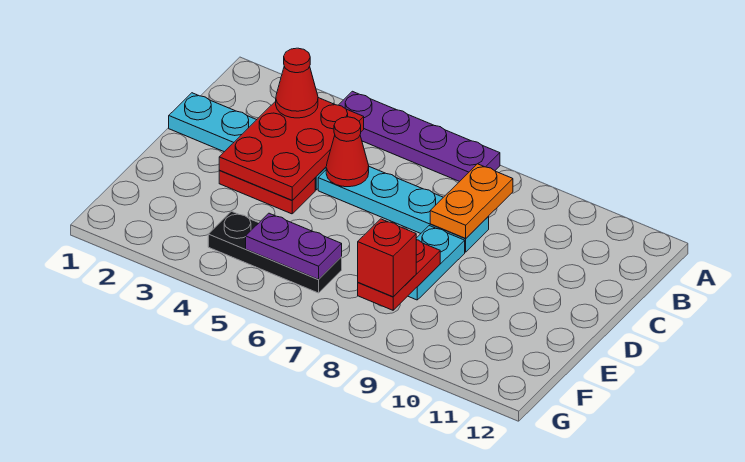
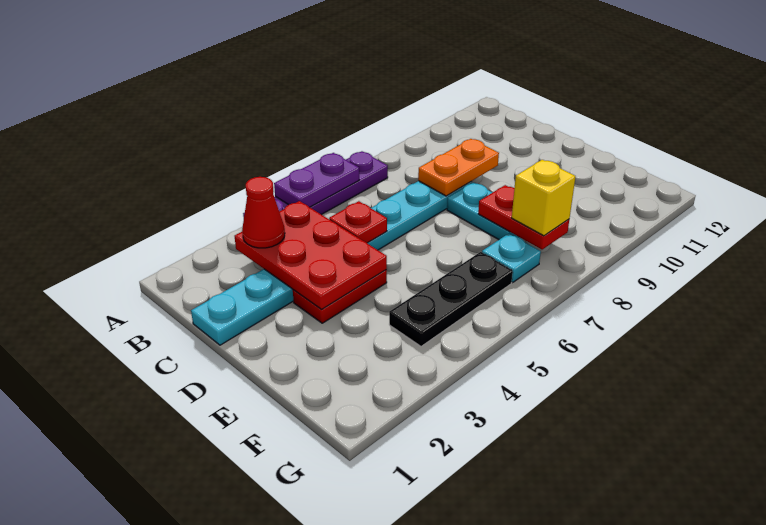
orange 1x2 plate [430,164,513,239] -> orange 1x2 plate turned to [418,139,499,196]
red 1x1 cone [326,117,369,187] -> red 1x1 plate [329,201,387,243]
purple 1x2 plate [246,213,342,280] -> purple 1x2 plate moved to [274,153,359,207]
none -> cyan 1x1 plate [482,233,541,282]
red 1x1 brick [358,219,416,297] -> yellow 1x1 brick [512,160,576,236]

